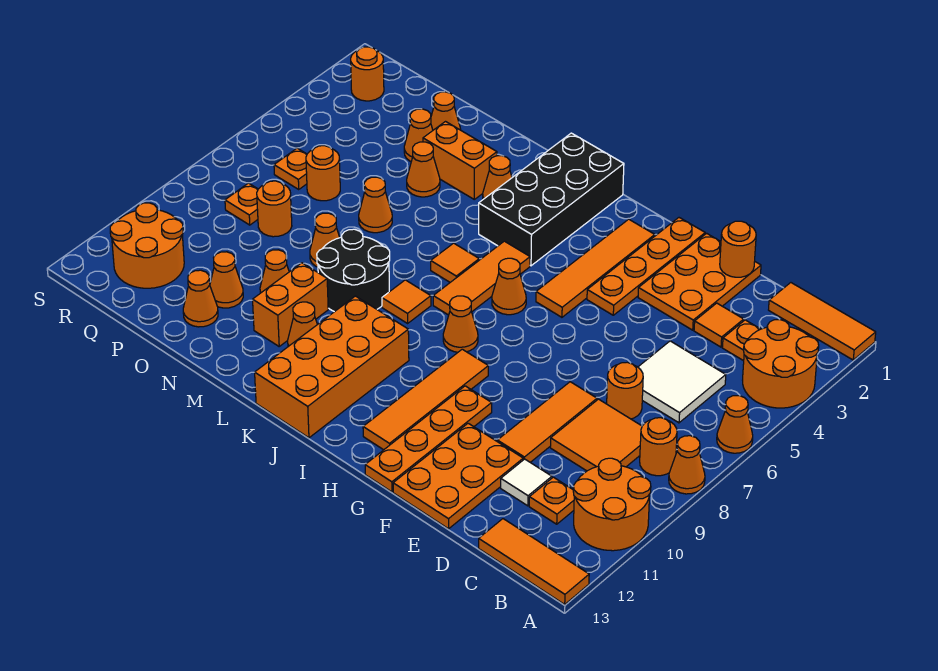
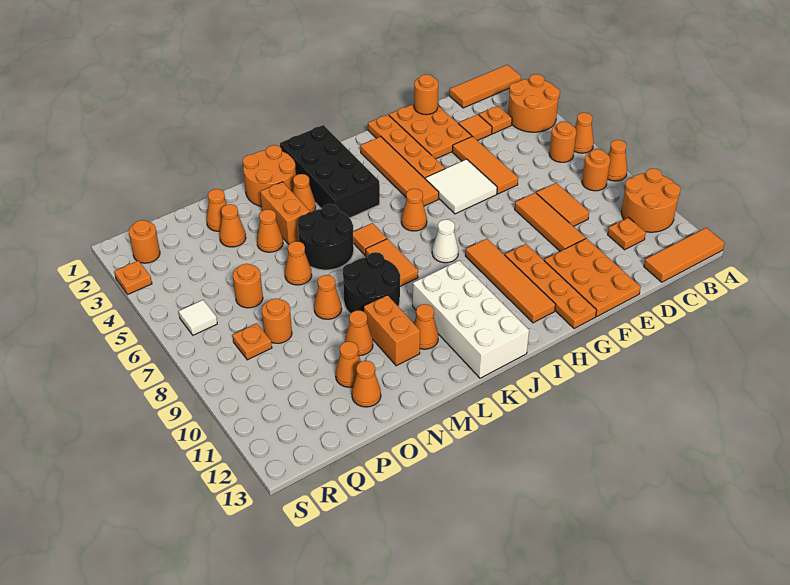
white 2x2 tile [638,341,726,423] -> white 2x2 tile moved to [425,159,497,214]
orange 2x2 tile [550,399,642,471] -> orange 1x2 tile [536,183,589,227]
orange 1x1 round brick [607,362,643,419] -> orange 1x1 round brick moved to [549,122,577,162]
white 1x1 tile [501,459,552,506] -> white 1x1 tile moved to [179,300,217,335]
orange 1x1 cone [443,296,478,352] -> white 1x1 cone [432,220,459,263]
orange 1x3 tile [433,241,530,315] -> orange 1x3 tile moved to [452,136,518,194]
orange 2x4 brick [255,296,409,438] -> white 2x4 brick [413,261,529,378]
orange 1x1 tile [382,280,431,323] -> orange 1x2 tile [366,239,418,286]
none -> black 2x2 round brick [298,204,354,270]
orange 1x2 brick [423,122,497,199] -> orange 1x2 brick turned to [260,182,310,244]
orange 1x1 plate [274,148,307,189] -> orange 1x1 plate moved to [114,261,152,294]
orange 2x2 round brick [110,203,184,288] -> orange 2x2 round brick moved to [243,145,296,207]

